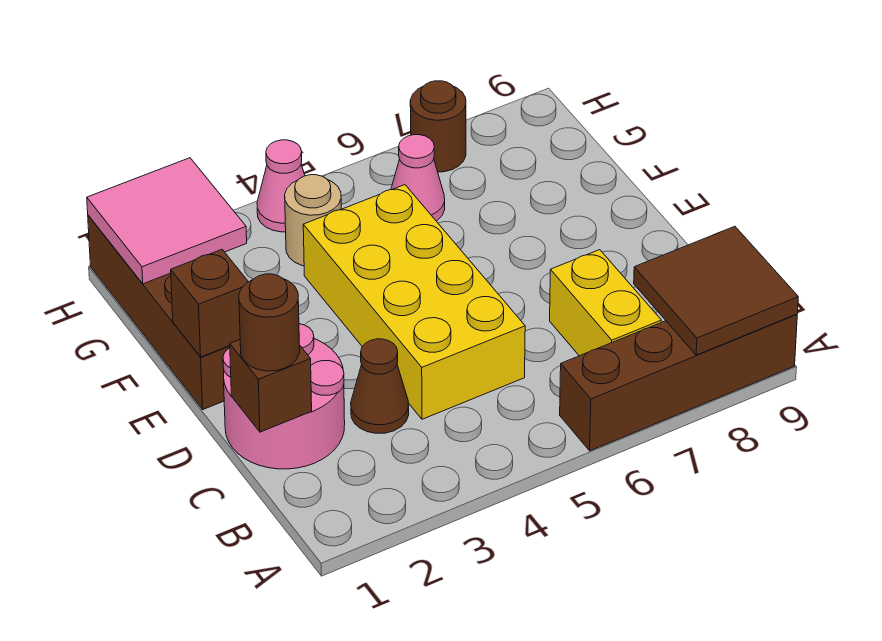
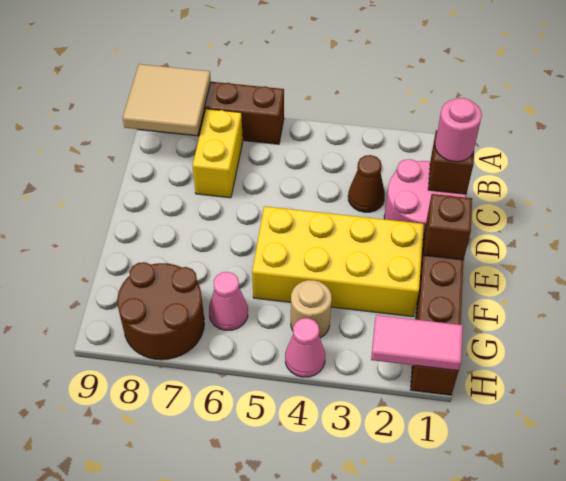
brown 2x2 tile [634,226,798,355] -> tan 2x2 tile [123,64,211,135]
brown 1x1 round brick [239,274,300,371] -> pink 1x1 round brick [435,98,482,162]
yellow 2x4 brick [303,185,525,419] -> yellow 2x4 brick turned to [252,206,424,317]
pink 2x2 tile [87,158,247,284] -> pink 1x2 tile [371,315,463,371]
brown 1x1 round brick [410,81,466,172] -> brown 2x2 round brick [117,262,204,360]

